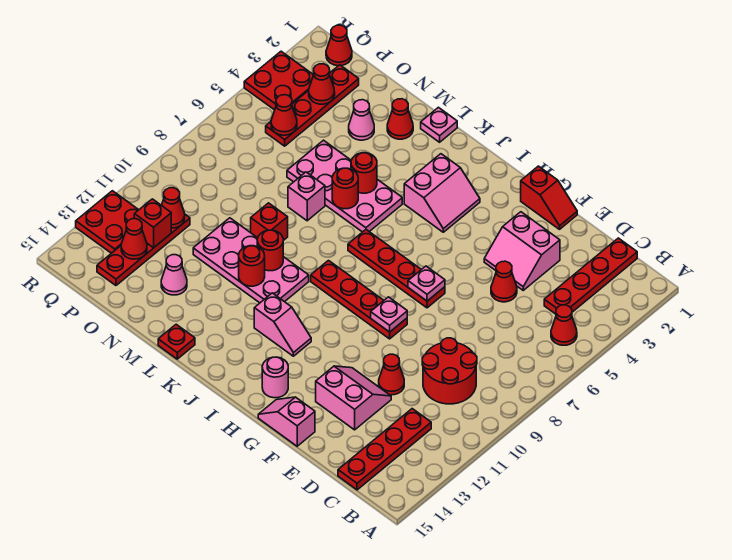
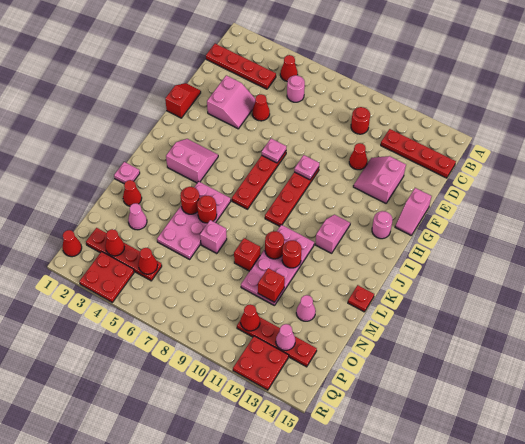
none -> pink 1x1 round brick [287,75,305,102]
red 2x2 round brick [422,338,477,404] -> red 1x1 round brick [351,107,370,134]
red 1x1 brick [134,199,171,248] -> red 1x1 brick moved to [258,268,285,302]
red 1x1 cone [121,219,147,259] -> pink 1x1 cone [276,324,295,351]

